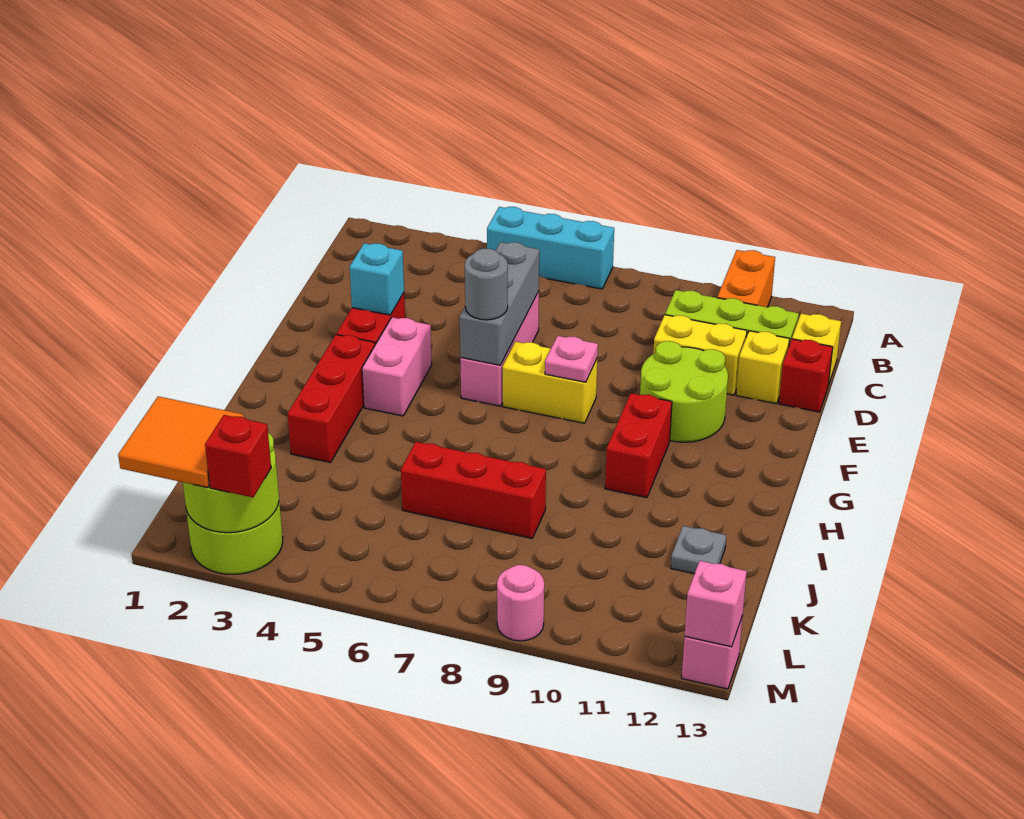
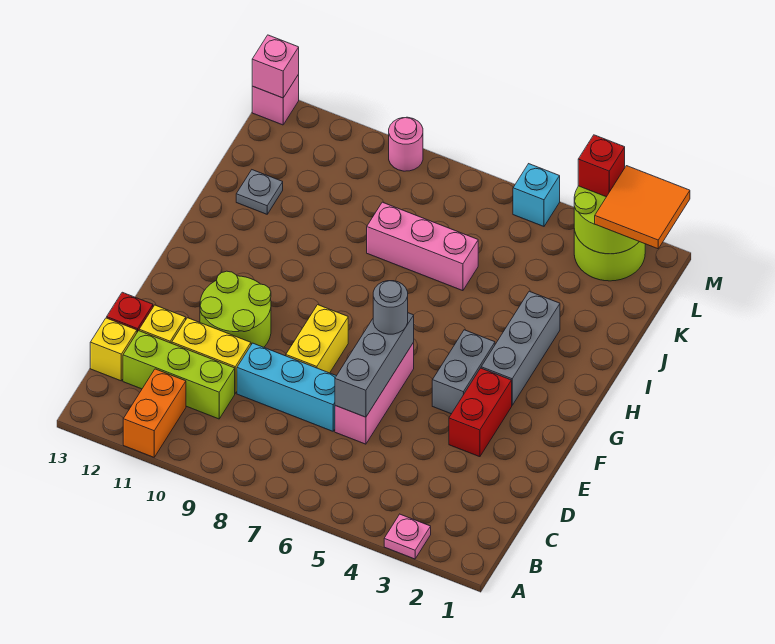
cyan 1x3 brick [487,207,614,289] -> cyan 1x3 brick moved to [237,343,336,431]
cyan 1x1 brick [350,243,404,315] -> cyan 1x1 brick moved to [513,164,560,226]
pink 1x2 brick [362,317,432,416] -> grey 1x2 brick [432,330,495,414]
yellow 1x2 brick [503,341,597,423] -> yellow 1x2 brick turned to [286,305,348,373]
pink 1x1 plate [545,336,598,382] -> pink 1x1 plate moved to [384,514,431,559]
red 1x3 brick [288,335,375,463] -> grey 1x3 brick [481,291,560,405]
red 1x2 brick [605,393,672,498] -> none
red 1x3 brick [401,442,546,538] -> pink 1x3 brick [367,202,478,291]

